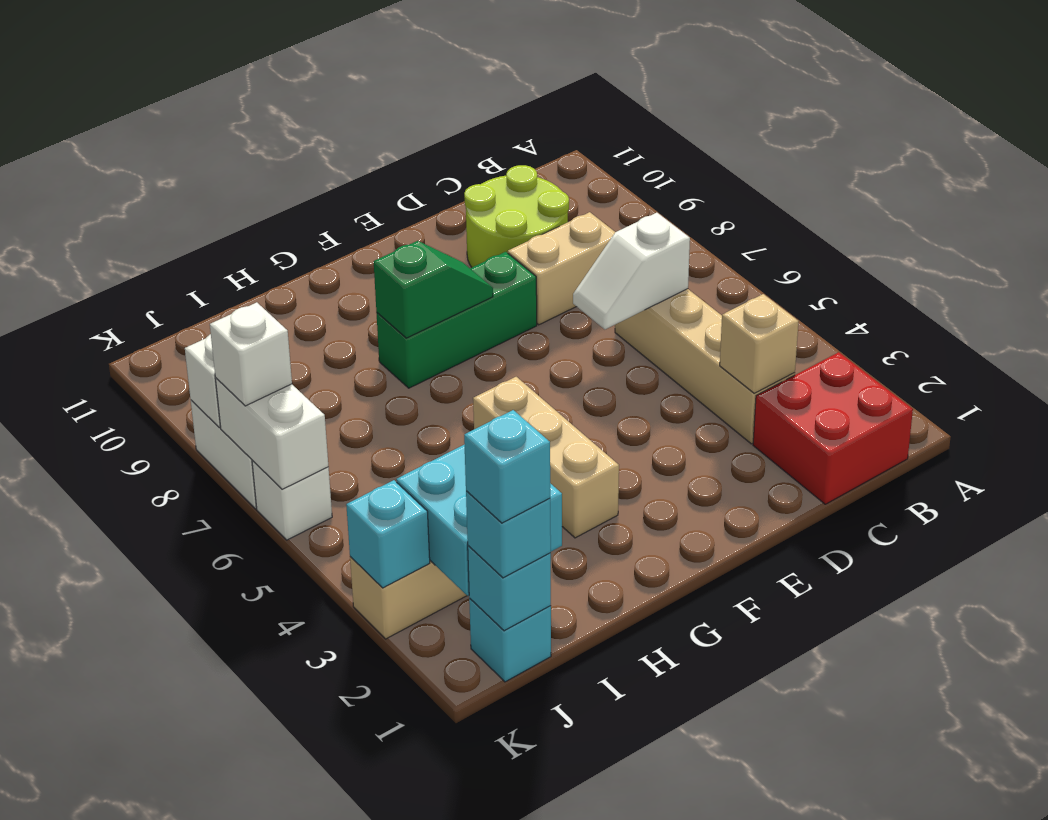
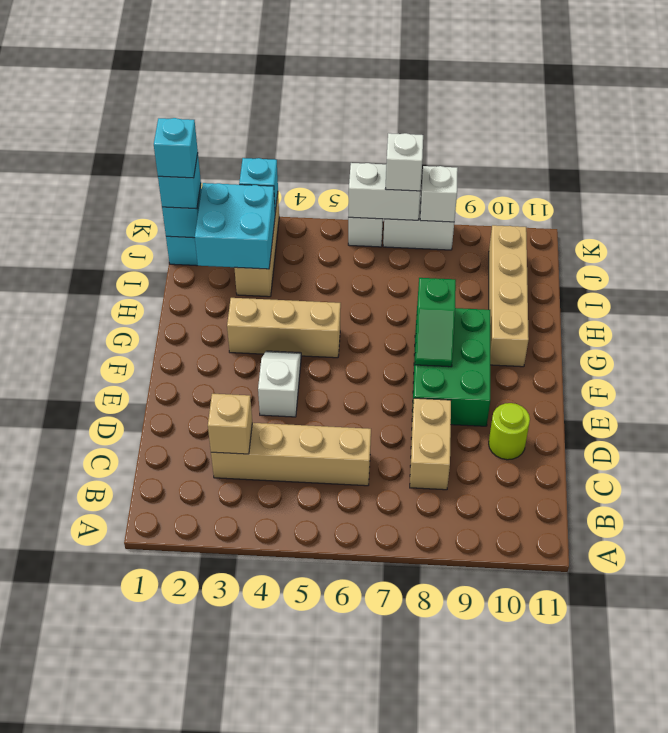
red 2x2 brick [753,352,913,504] -> none
white 1x2 slope [573,213,690,329] -> white 1x2 slope moved to [258,351,301,417]
lime 2x2 round brick [464,165,569,267] -> lime 1x1 round brick [489,403,530,460]
green 1x3 brick [377,252,537,388] -> green 2x3 brick [412,308,490,426]
none -> tan 1x4 brick [489,225,529,367]

